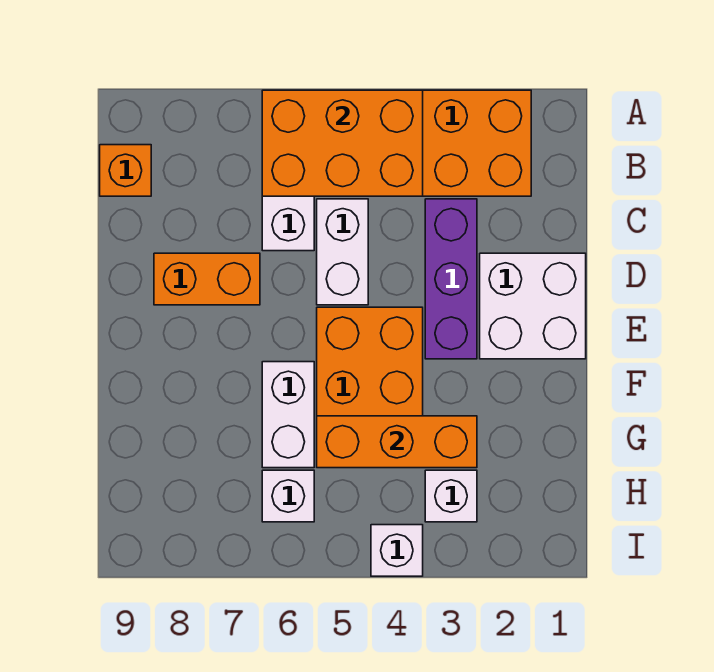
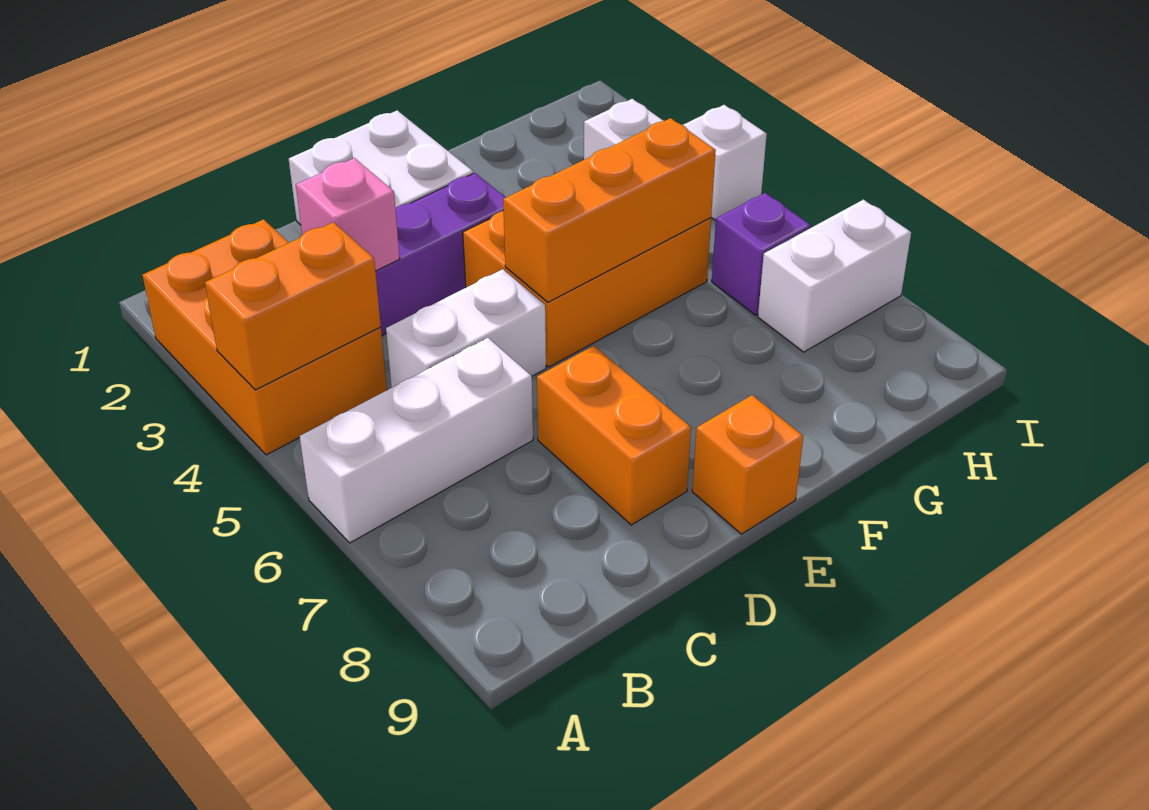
orange 2x3 brick [262,90,423,196] -> orange 1x2 brick [205,222,381,390]
orange 1x1 brick [100,145,151,196] -> orange 1x1 brick moved to [692,395,803,534]
none -> pink 1x1 brick [296,158,400,271]
white 1x2 brick [262,362,314,468] -> white 1x2 brick moved to [758,200,911,352]
orange 1x3 brick [317,416,477,468] -> orange 1x3 brick turned to [503,118,716,302]
white 1x1 brick [262,470,314,522] -> purple 1x1 brick [712,193,811,315]

